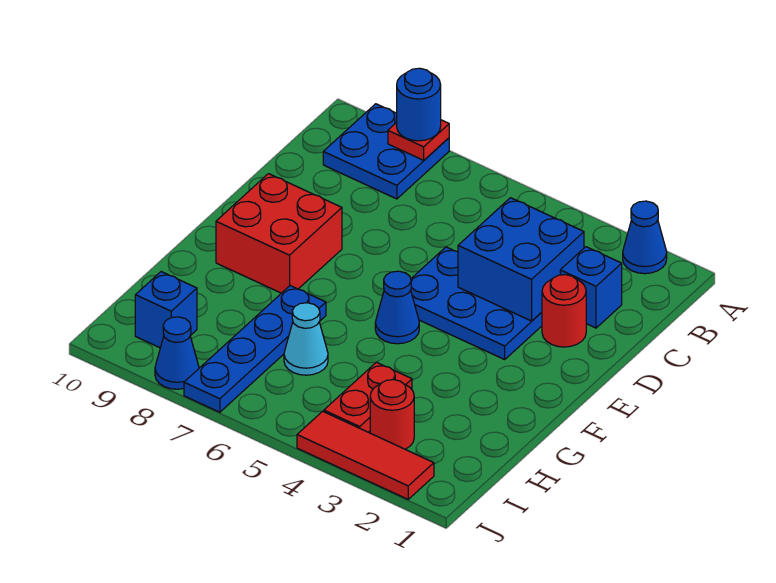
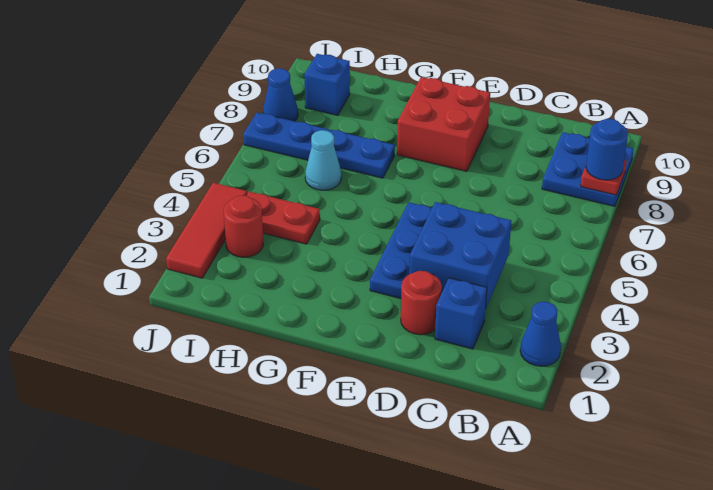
blue 1x1 cone [375,271,419,344] -> none

